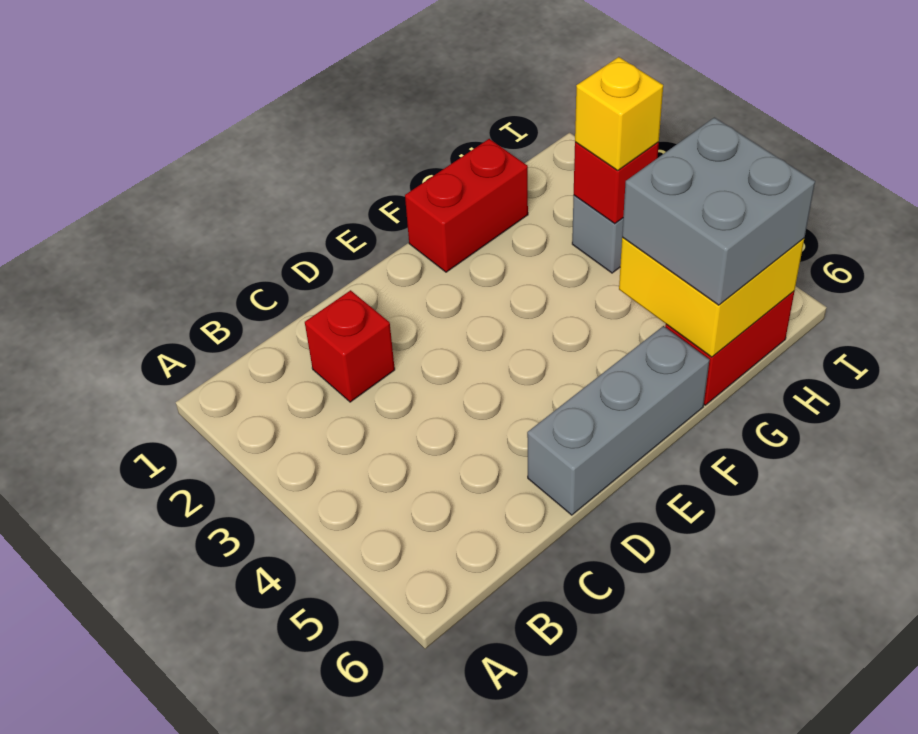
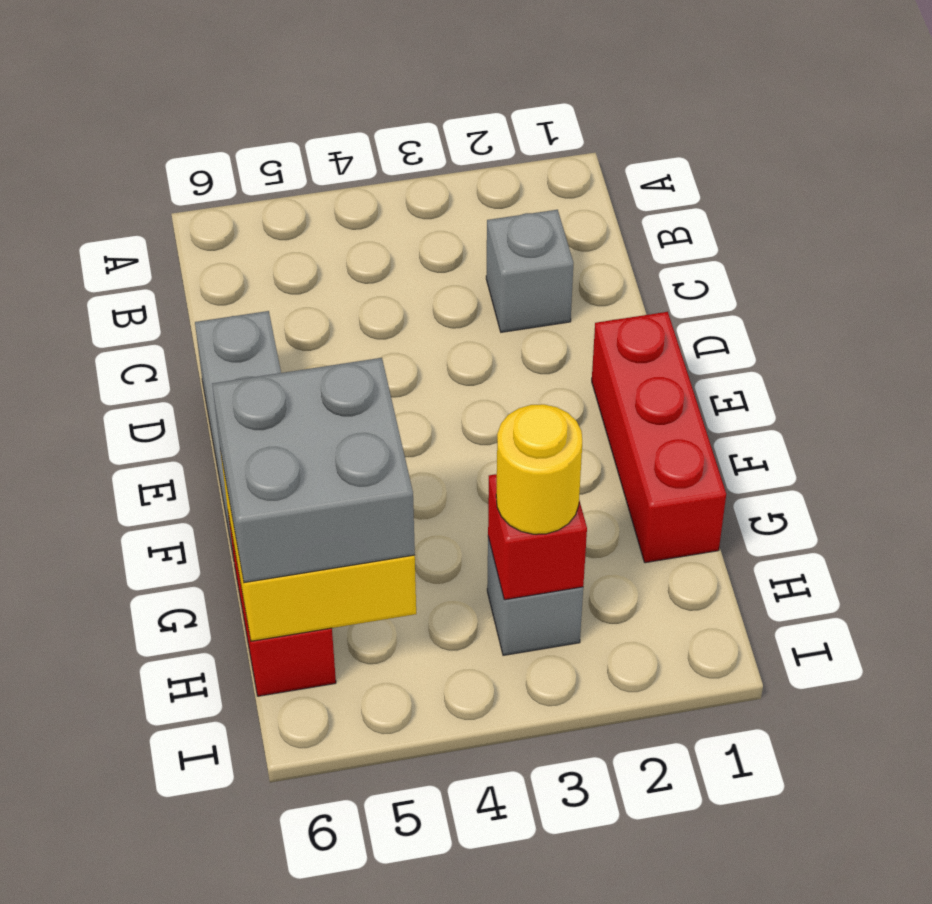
red 1x1 brick [305,290,395,402] -> grey 1x1 brick [486,210,573,332]
red 1x2 brick [405,139,528,272] -> red 1x3 brick [592,312,726,563]
yellow 1x1 brick [575,57,663,170] -> yellow 1x1 round brick [496,404,582,534]

